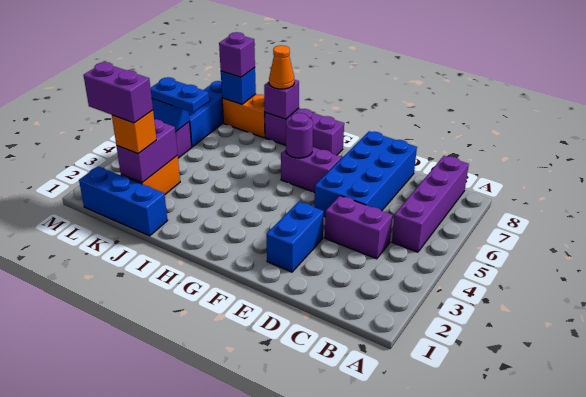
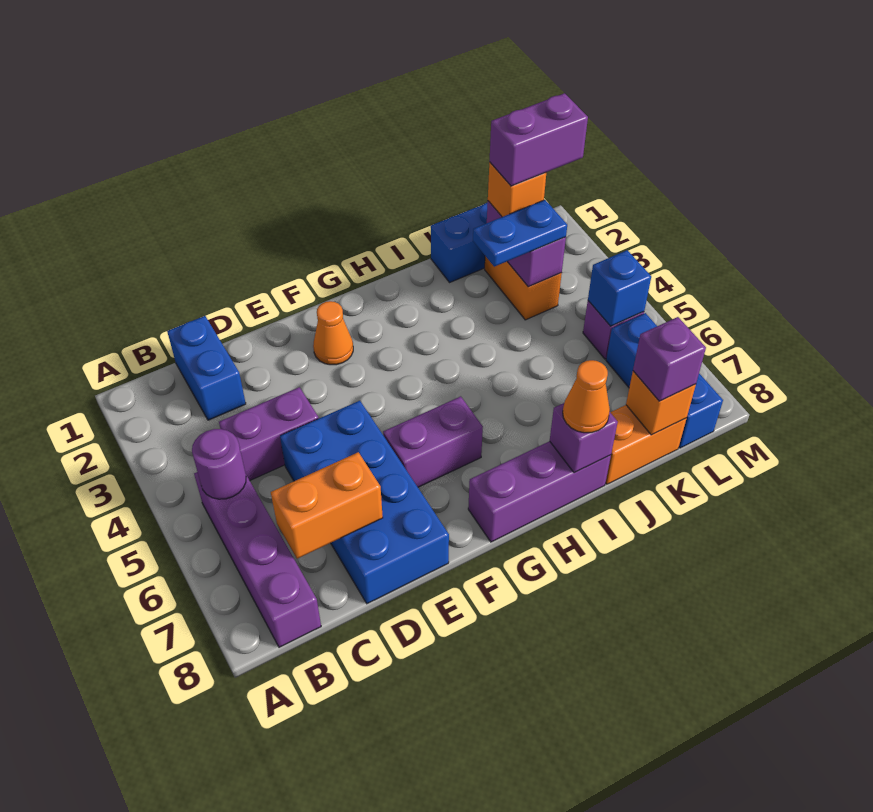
none -> orange 1x2 brick [271,452,383,559]
blue 1x2 brick [267,202,324,272] -> blue 1x2 brick moved to [167,316,246,420]
none -> orange 1x1 cone [313,301,353,365]
purple 1x1 round brick [286,113,313,158] -> purple 1x1 round brick moved to [192,429,246,499]
blue 1x2 plate [151,77,209,113] -> blue 1x2 plate moved to [473,200,567,267]
blue 1x1 brick [221,68,256,104] -> orange 1x1 brick [626,371,696,435]

